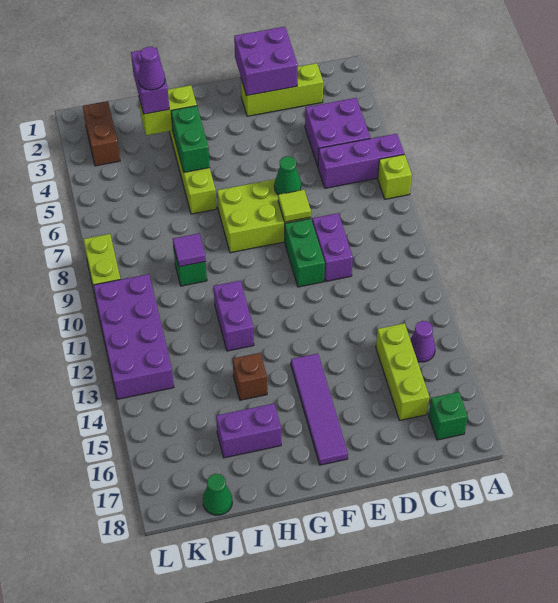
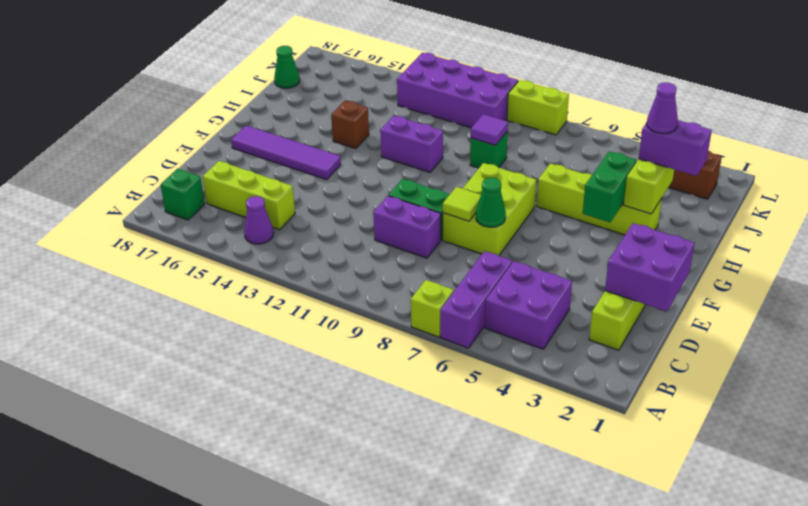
green 1x2 brick [171,106,210,172] -> green 1x2 brick turned to [583,152,636,222]
purple 1x2 brick [216,403,281,458] -> none

